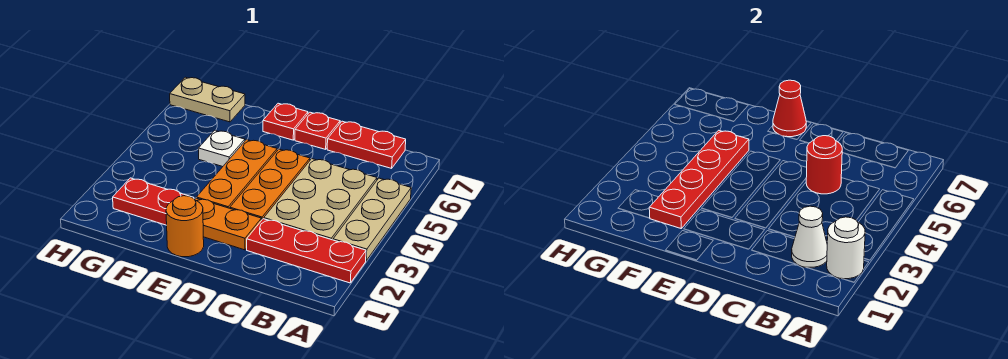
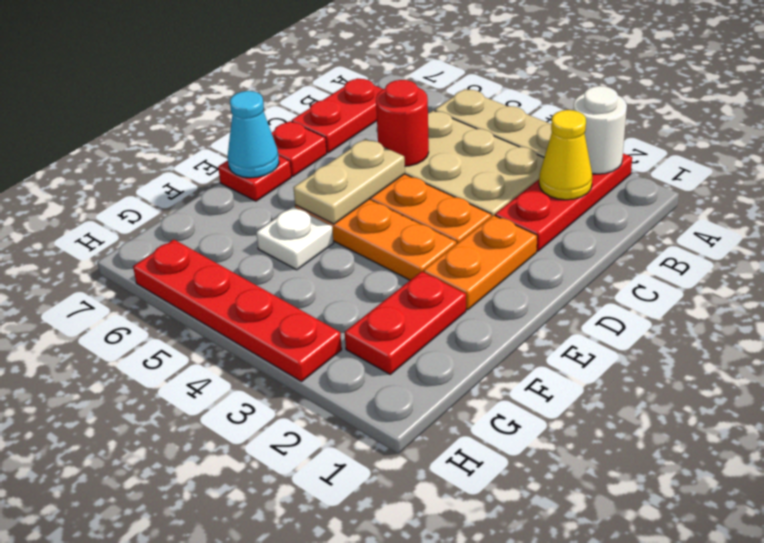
white 1x1 cone [792,206,827,267] -> yellow 1x1 cone [539,110,592,200]
orange 1x1 round brick [166,196,204,257] -> none
red 1x1 cone [773,80,806,137] -> cyan 1x1 cone [228,91,279,178]
red 1x4 plate [649,130,749,228] -> red 1x4 plate moved to [133,240,342,381]
tan 1x2 plate [170,77,245,122] -> tan 1x2 plate moved to [293,139,405,224]

